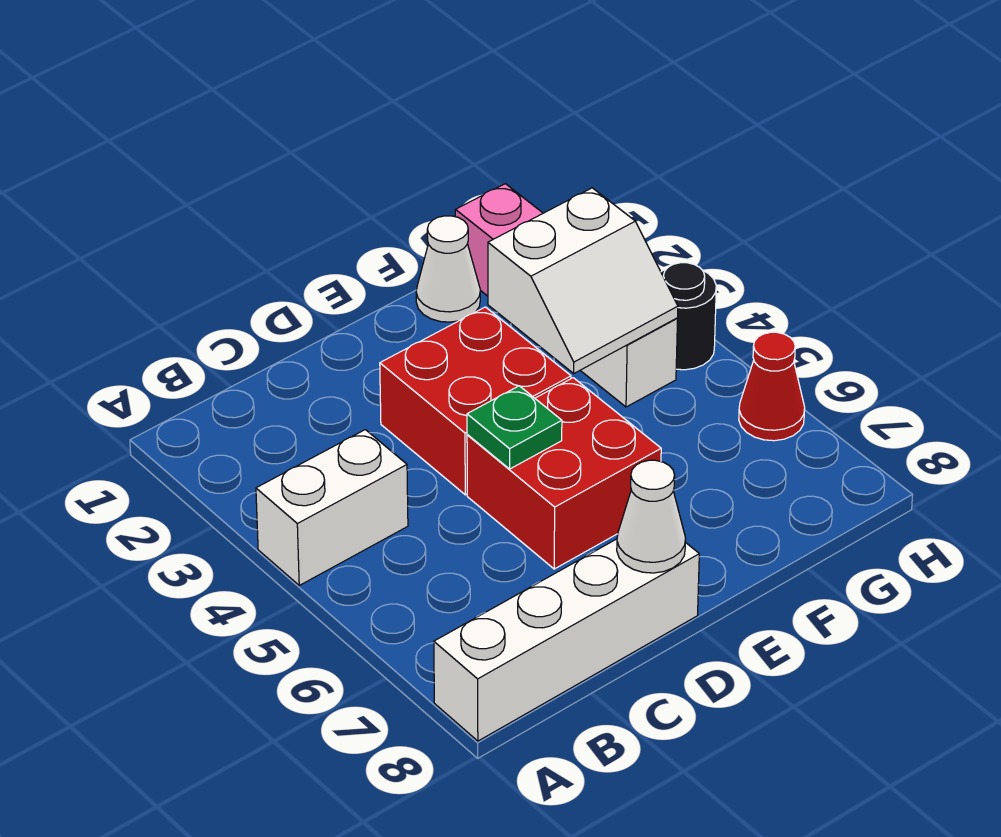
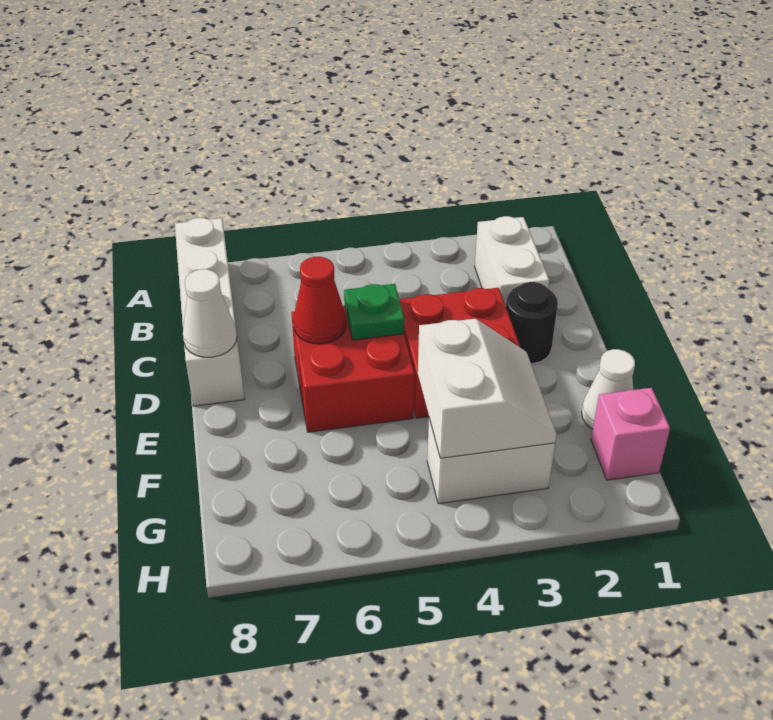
white 1x2 brick [256,430,408,585] -> white 1x2 brick moved to [475,216,549,306]
white 2x2 slope [488,188,678,373] -> white 2x2 slope turned to [418,319,557,458]
black 1x1 round brick [661,263,716,370] -> black 1x1 round brick moved to [506,282,558,364]
red 1x1 cone [739,332,805,441] -> red 1x1 cone moved to [294,257,346,344]

